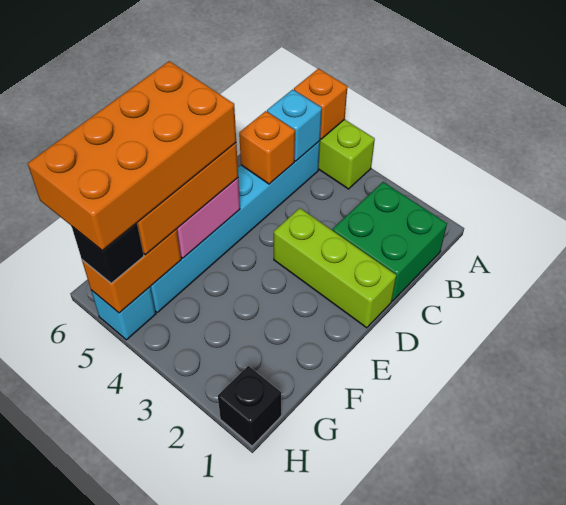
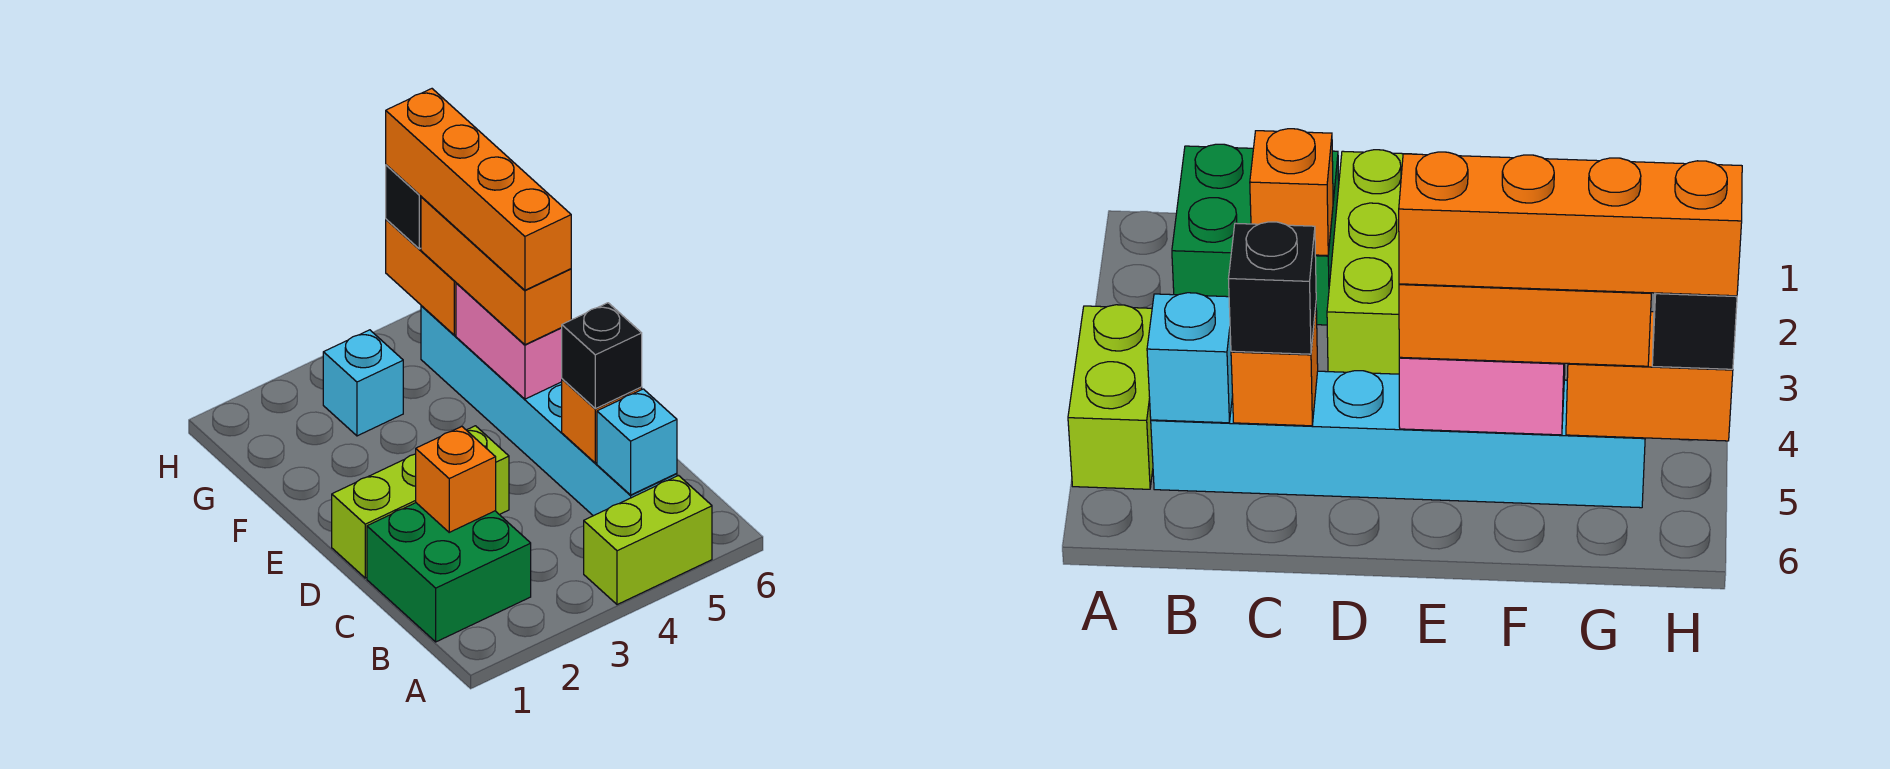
orange 1x1 brick [294,69,347,139] -> orange 1x1 brick moved to [416,427,496,532]
orange 2x4 brick [28,61,236,251] -> orange 1x4 brick [386,89,571,290]
black 1x1 brick [218,366,281,446] -> black 1x1 brick moved to [562,303,642,409]
cyan 1x1 brick [91,287,156,340] -> cyan 1x1 brick moved to [323,330,403,436]

